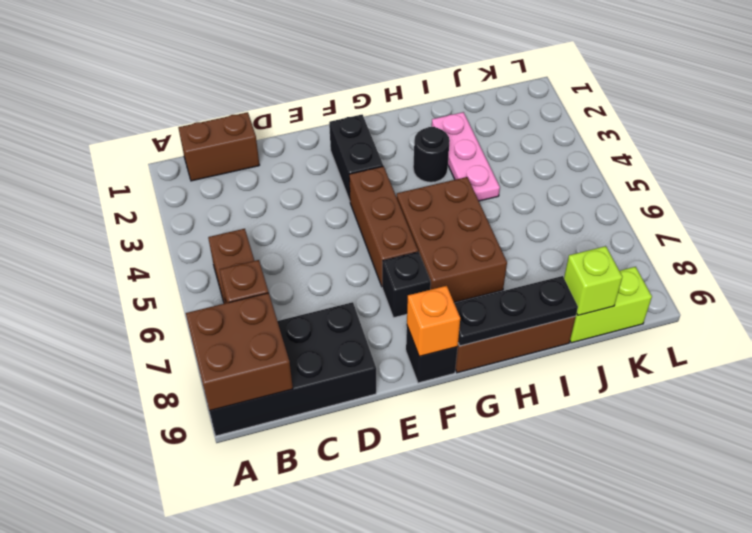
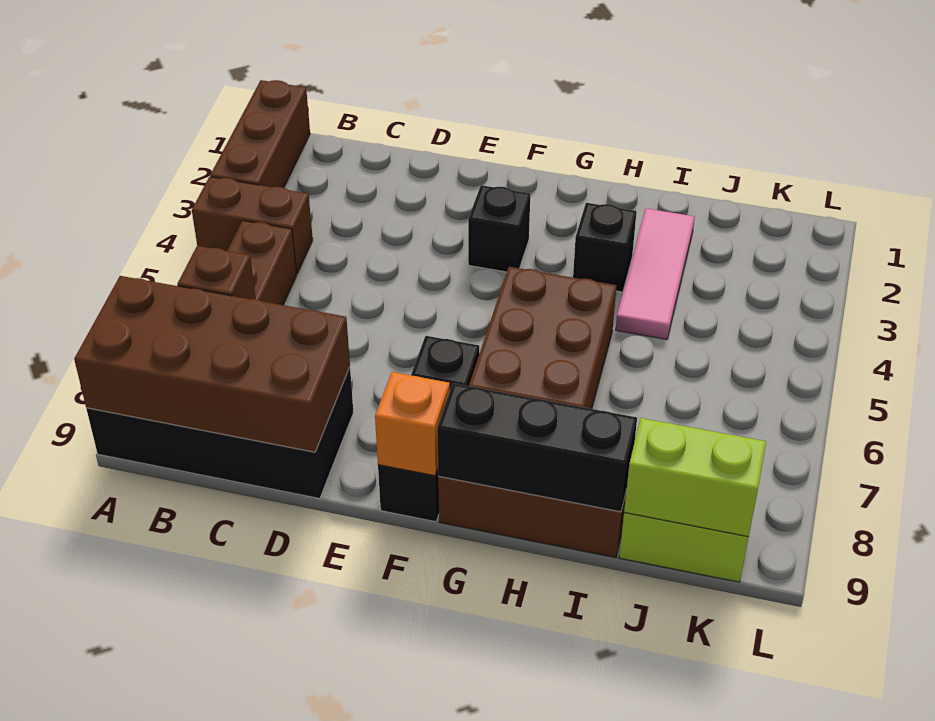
brown 2x2 brick [186,293,293,411] -> brown 2x4 brick [74,276,350,452]
brown 1x2 brick [178,112,259,181] -> brown 1x2 brick moved to [192,177,313,274]
black 1x2 brick [329,115,383,201] -> black 1x1 brick [468,185,530,272]
brown 1x3 brick [349,166,418,286] -> brown 1x3 brick moved to [210,80,310,188]
black 1x3 plate [454,276,578,346] -> black 1x3 brick [437,383,637,512]
black 1x1 round brick [413,127,450,182] -> black 1x1 brick [573,203,637,292]
pink 1x3 plate [432,112,500,201] -> pink 1x3 tile [616,208,695,340]
lime 1x1 brick [564,246,622,315] -> lime 1x2 brick [624,418,766,537]

